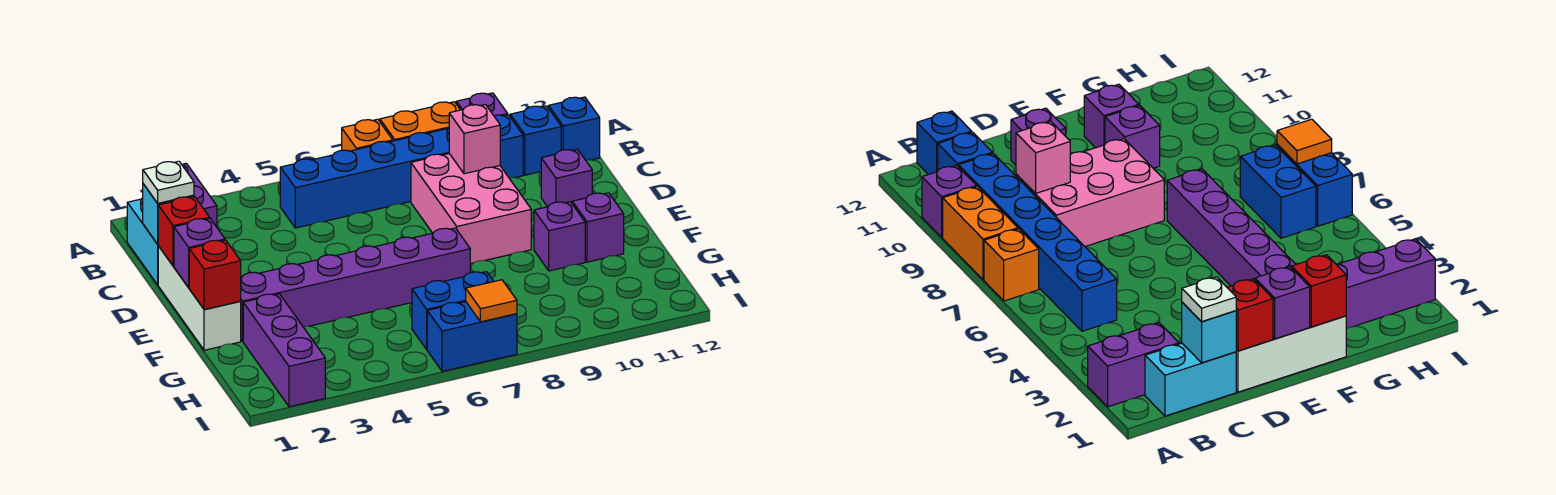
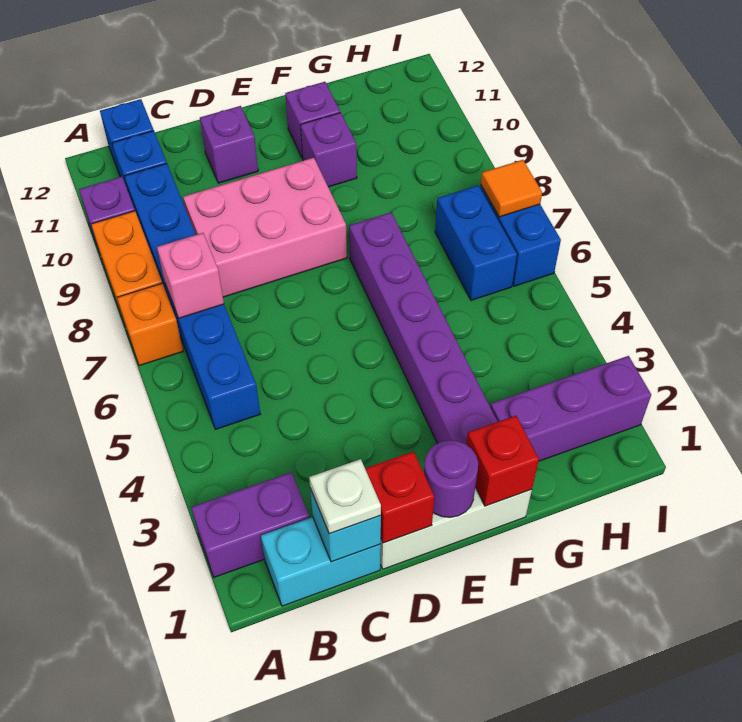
pink 1x1 brick [449,104,500,174] -> pink 1x1 brick moved to [157,233,224,318]
purple 1x1 brick [174,219,225,288] -> purple 1x1 round brick [424,440,478,517]

